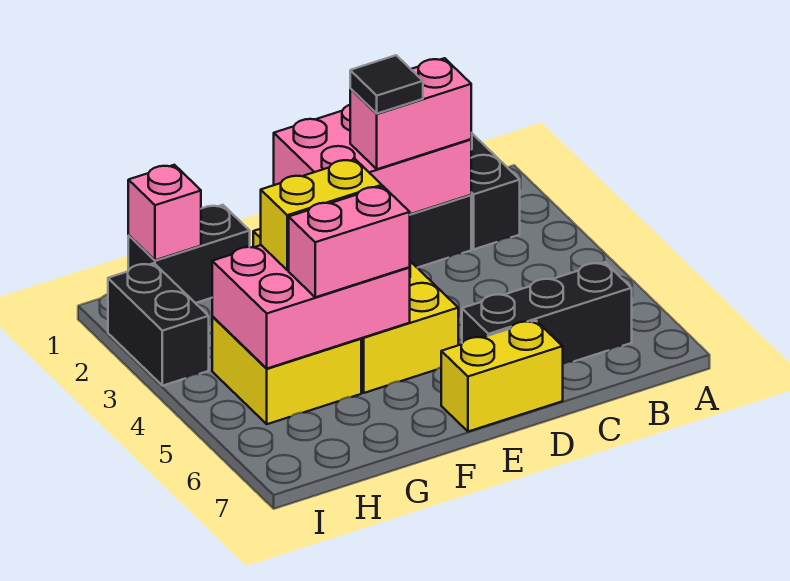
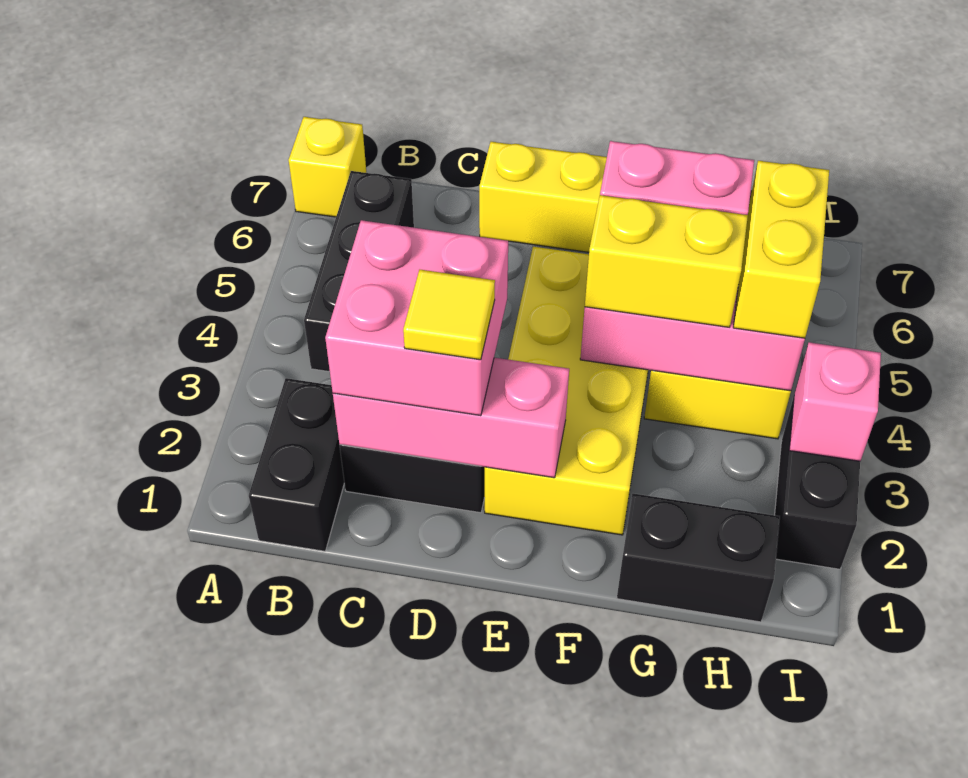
none -> yellow 1x1 brick [289,117,366,217]
black 1x3 brick [462,262,632,364] -> black 1x3 brick turned to [304,171,414,372]
pink 2x3 brick [274,105,471,214] -> pink 1x3 brick [333,358,569,478]
pink 1x2 brick [350,58,471,169] -> pink 2x2 brick [325,220,508,416]
black 1x1 tile [350,55,423,114] -> yellow 1x1 tile [403,270,495,360]
pink 1x1 brick [128,165,201,260] -> pink 1x1 brick moved to [789,342,881,461]
none -> yellow 1x2 brick [733,161,829,338]

